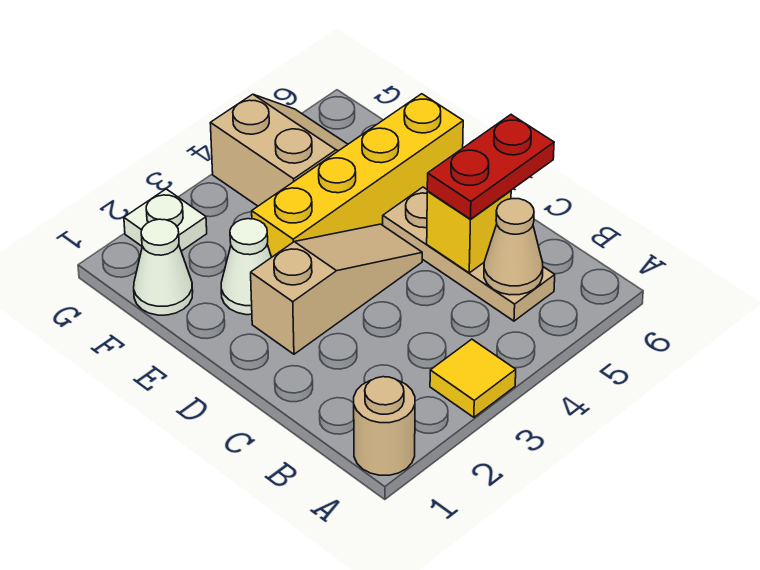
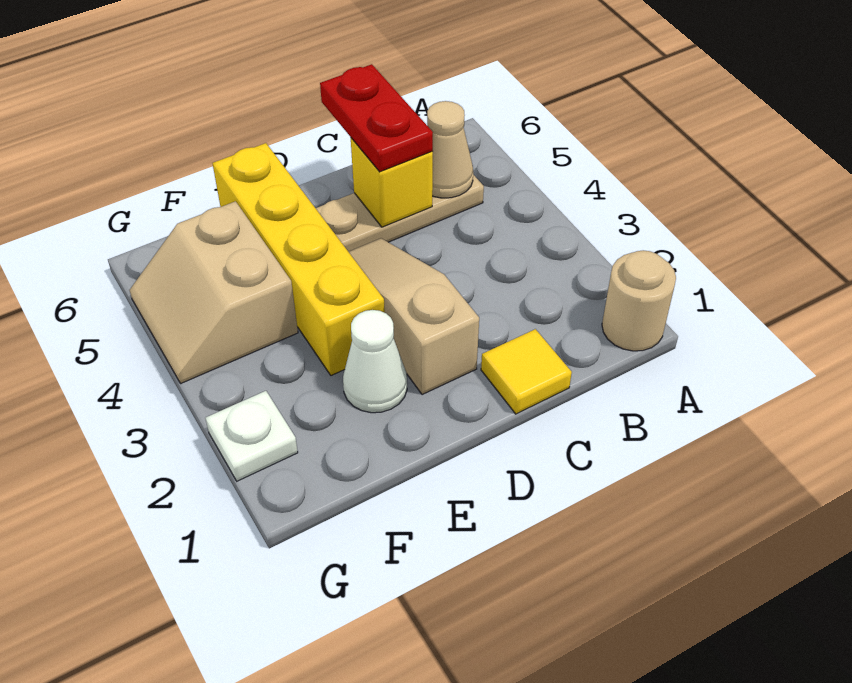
yellow 1x1 tile [430,339,516,417] -> yellow 1x1 tile moved to [481,329,572,414]
white 1x1 cone [134,219,193,315] -> none
tan 2x2 slope [210,94,348,206] -> tan 2x2 slope turned to [130,201,298,383]

